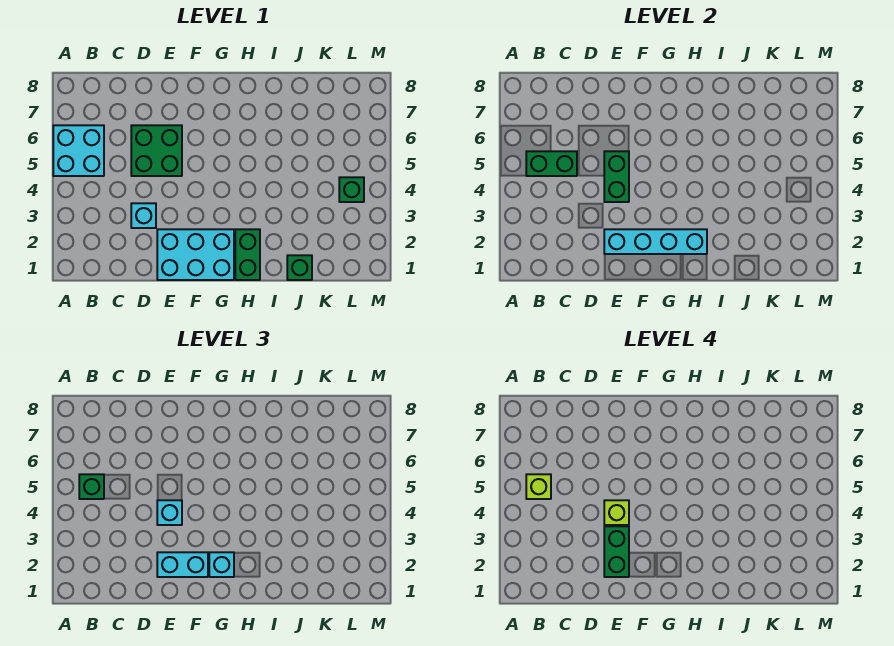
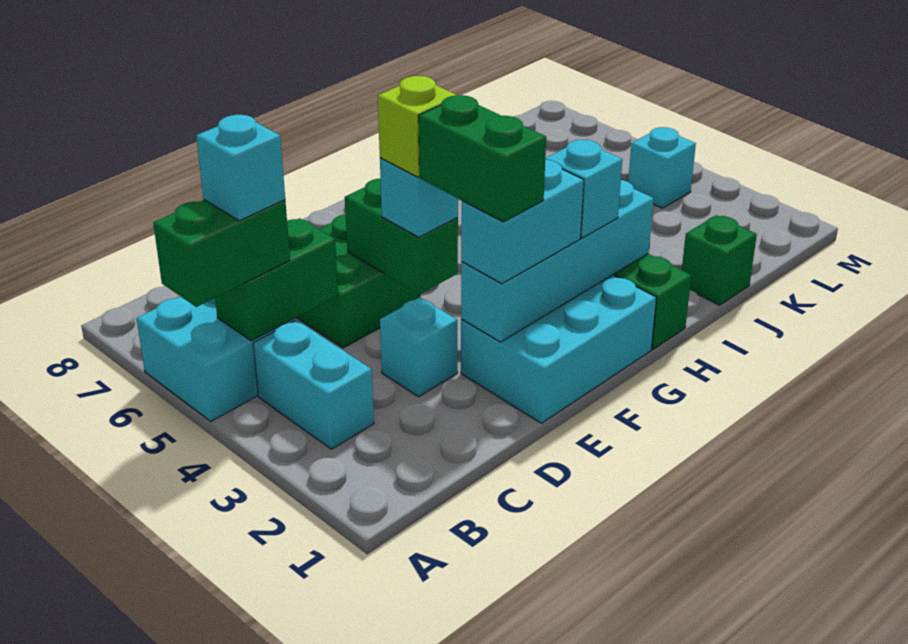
none -> cyan 1x2 brick [253,320,374,449]
green 1x1 brick [79,474,104,499] -> green 1x2 brick [153,200,290,307]
lime 1x1 brick [526,474,551,499] -> cyan 1x1 brick [196,115,285,221]
green 1x1 brick [339,177,364,202] -> cyan 1x1 brick [628,127,696,208]

